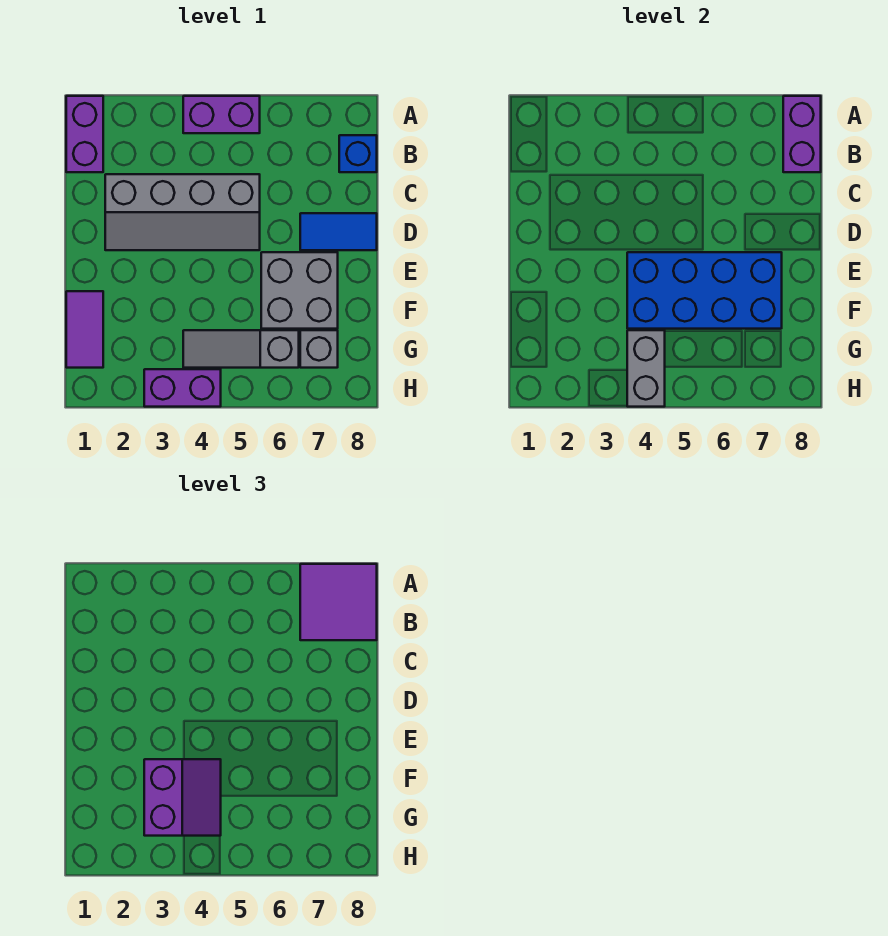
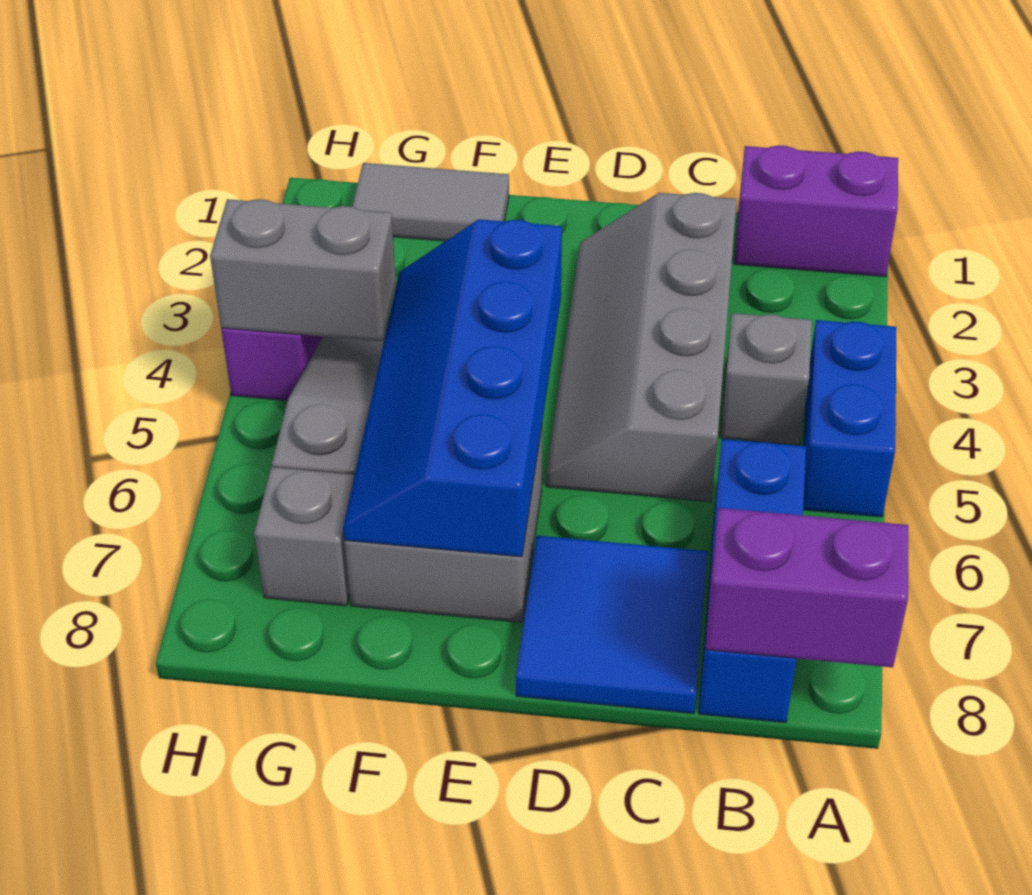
purple 1x2 brick [183,96,260,133] -> blue 1x2 brick [803,320,897,517]
purple 2x2 tile [300,564,377,640] -> none
none -> grey 1x1 brick [720,313,812,445]
blue 1x1 brick [339,135,377,172] -> blue 1x3 brick [699,439,806,723]
blue 1x2 tile [300,213,377,250] -> blue 2x2 tile [516,536,708,714]
blue 2x4 brick [627,252,782,329] -> blue 2x4 slope [343,219,562,557]
purple 1x2 tile [66,291,103,368] -> grey 1x2 tile [352,163,509,241]
purple 2x2 slope [144,759,221,836] -> none

